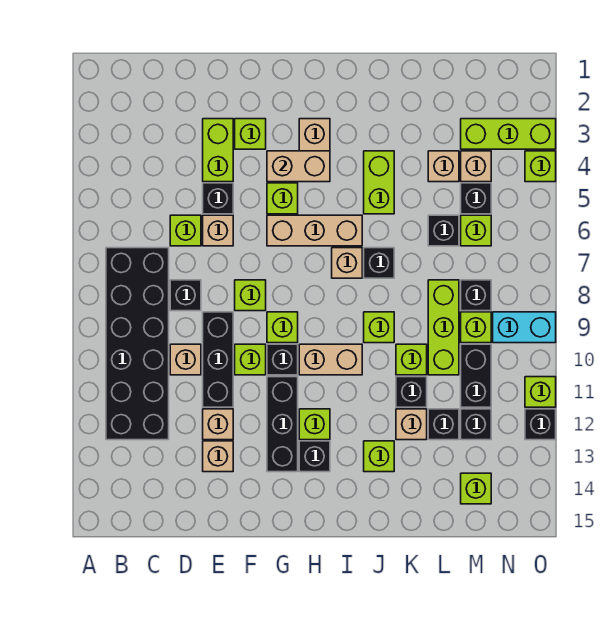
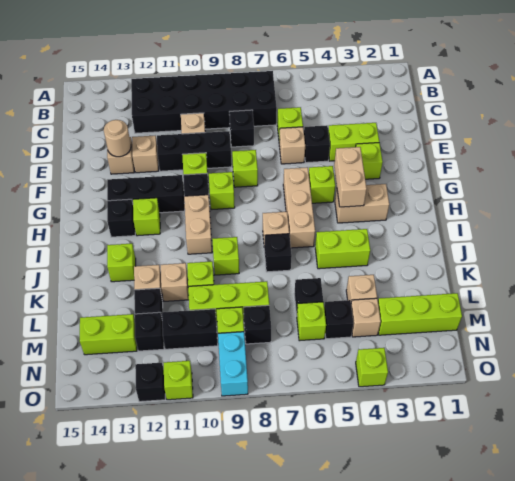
none -> tan 1x1 round brick [104,120,131,157]
black 1x1 brick [396,377,427,407] -> tan 1x1 brick [161,263,189,301]
lime 1x3 brick [461,119,556,149] -> lime 1x3 brick turned to [378,293,462,335]
lime 1x1 brick [461,473,491,504] -> lime 1x2 brick [80,314,137,355]

